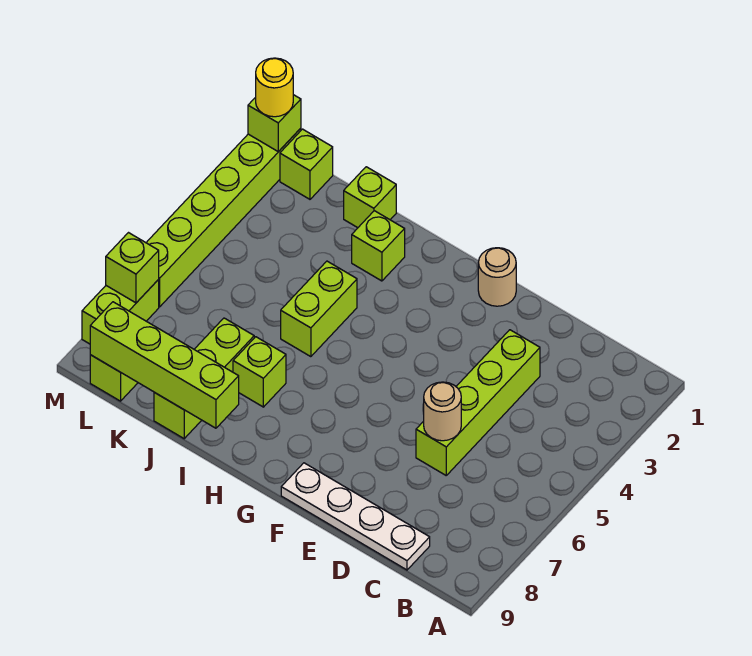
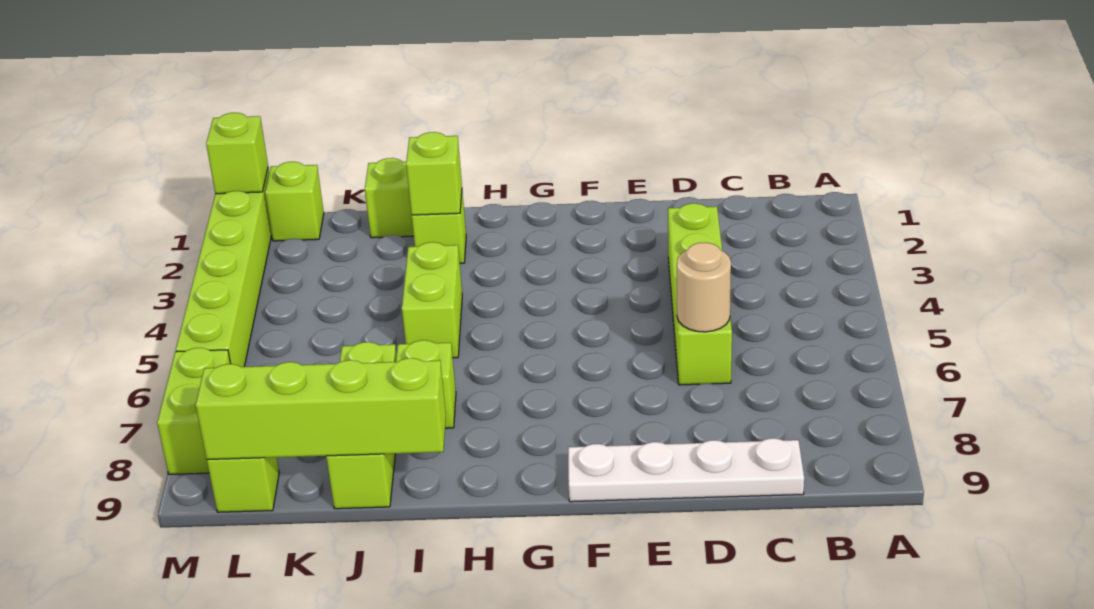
tan 1x1 round brick [478,248,516,306] -> none
yellow 1x1 round brick [256,58,293,117] -> none
lime 1x1 brick [106,233,159,303] -> lime 1x1 brick moved to [406,132,462,215]

